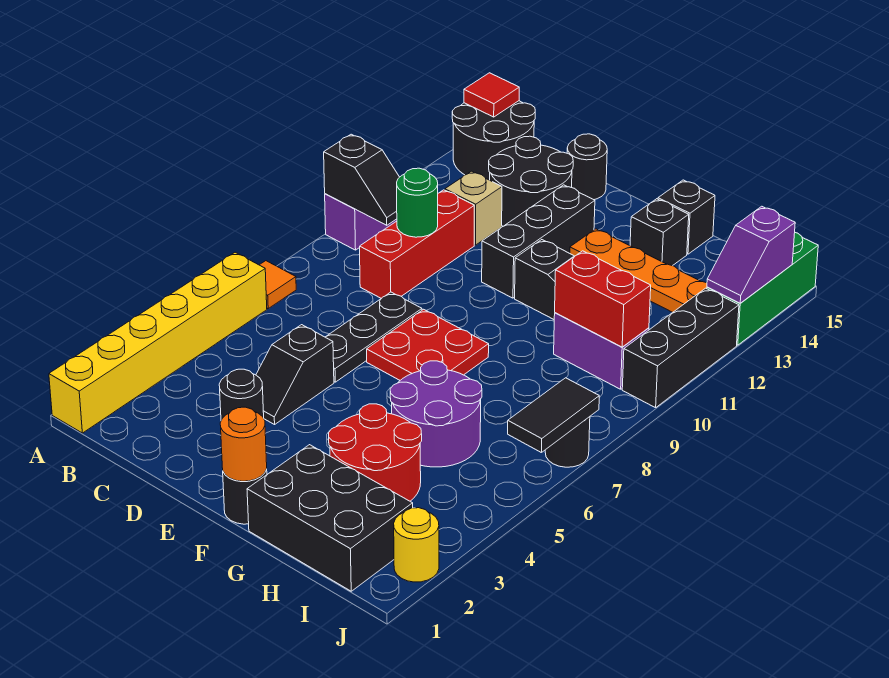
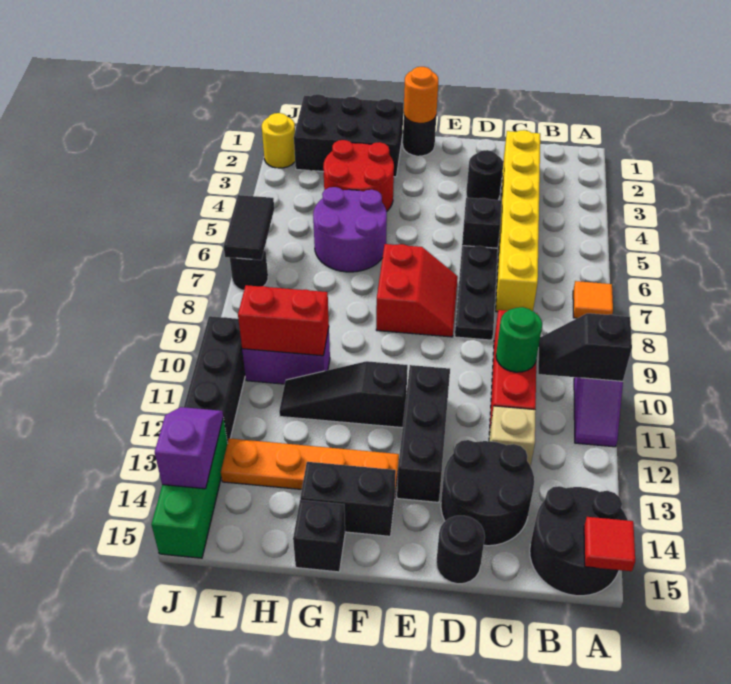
yellow 1x6 brick [49,252,267,433] -> yellow 1x6 brick moved to [496,130,540,312]
red 2x2 plate [367,309,489,380] -> red 2x2 slope [376,244,458,337]
black 1x1 brick [630,199,689,266] -> black 1x2 brick [300,462,396,536]

